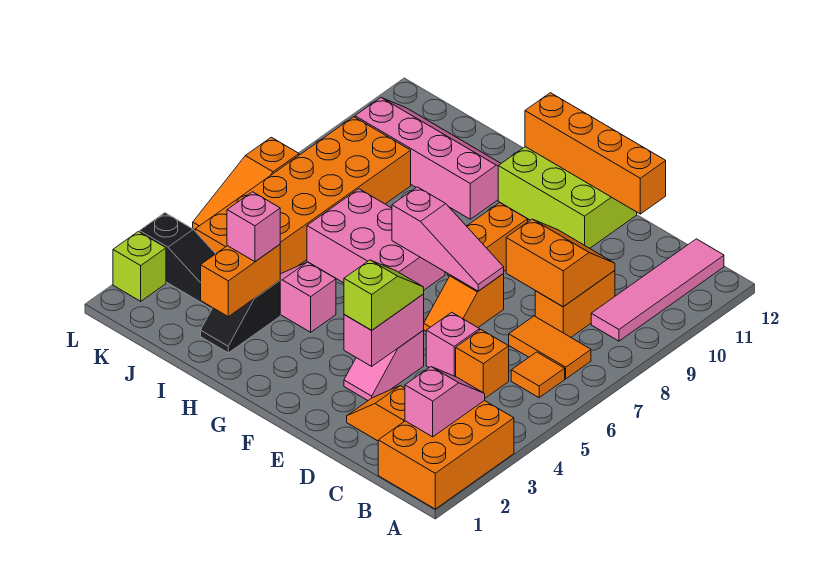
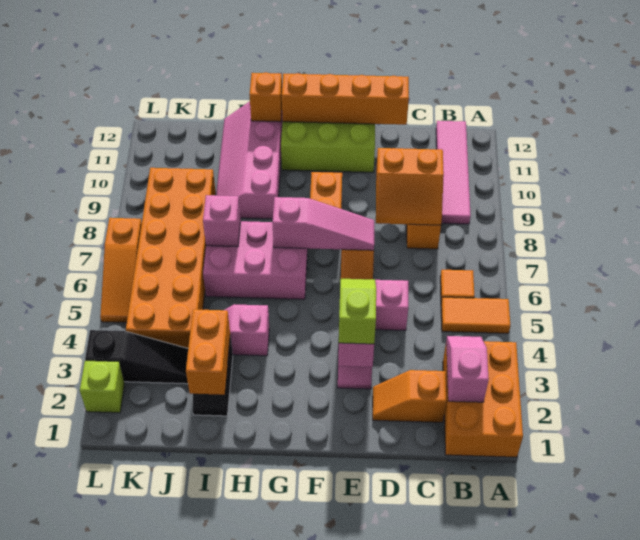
orange 1x2 tile [509,316,591,379] -> orange 1x2 tile moved to [441,297,510,333]
orange 1x1 brick [456,330,509,398] -> orange 1x1 brick moved to [250,72,282,122]
orange 2x2 slope [506,219,615,307] -> orange 2x2 slope turned to [376,148,444,225]
pink 2x4 slope [355,98,501,219] -> pink 2x4 slope turned to [216,101,283,219]
pink 1x1 brick [227,192,280,262] -> pink 1x1 brick moved to [203,195,241,247]

